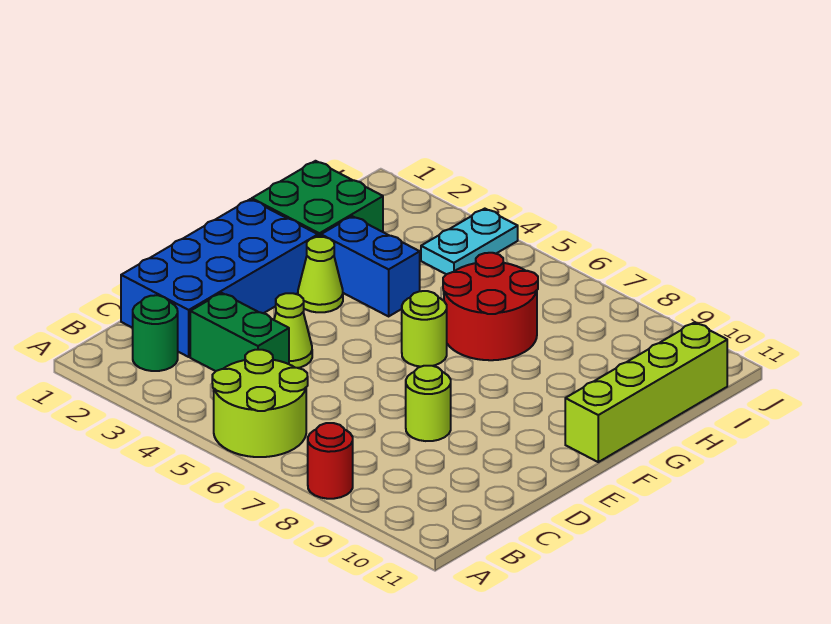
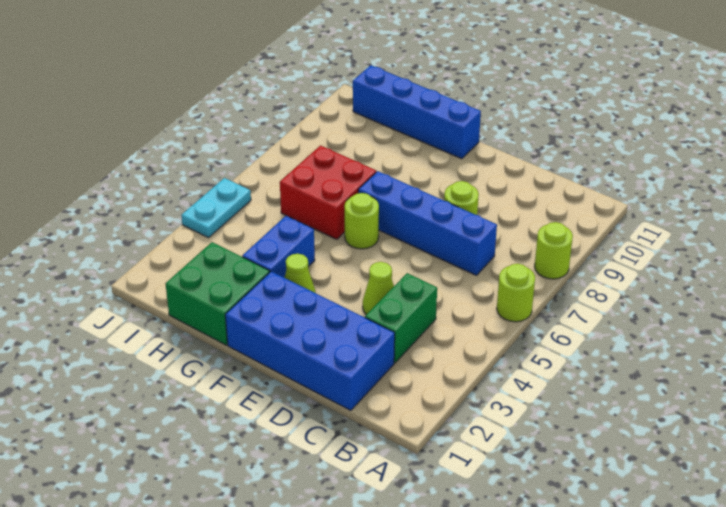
lime 2x2 round brick [212,350,308,457] -> lime 1x1 round brick [497,264,535,322]
red 1x1 round brick [308,423,353,499] -> lime 1x1 round brick [535,222,573,279]
green 1x1 round brick [133,295,178,371] -> none
none -> blue 1x4 brick [358,171,497,275]
lime 1x4 brick [565,323,727,462] -> blue 1x4 brick [353,65,481,159]
red 2x2 round brick [443,253,538,360] -> red 2x2 brick [280,146,376,239]
cyan 1x2 plate [421,209,518,274] -> cyan 1x2 plate turned to [181,178,251,238]

